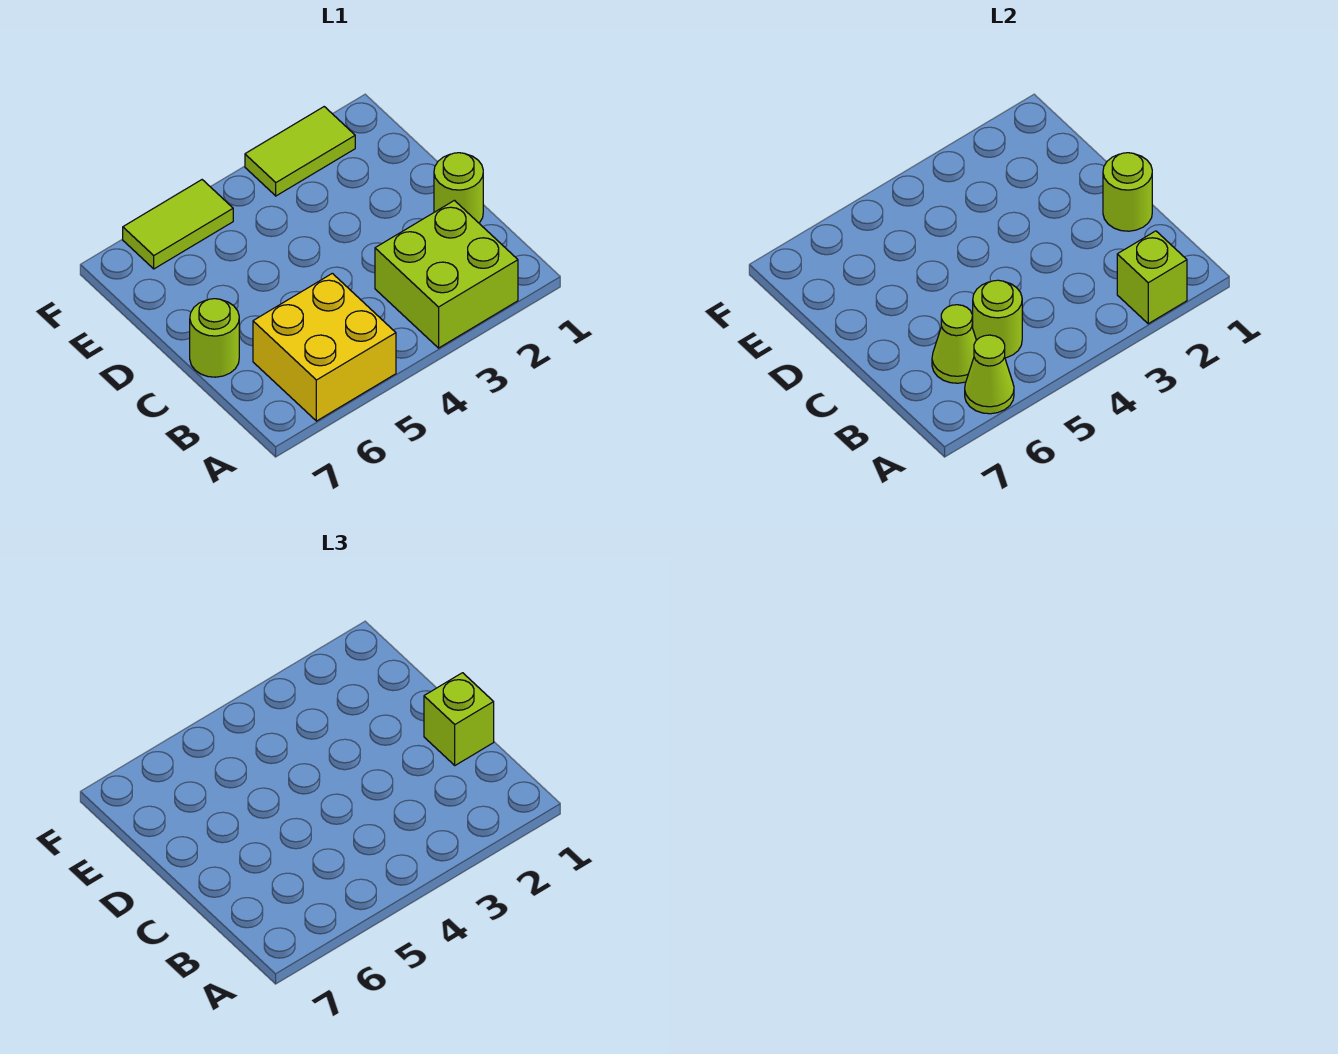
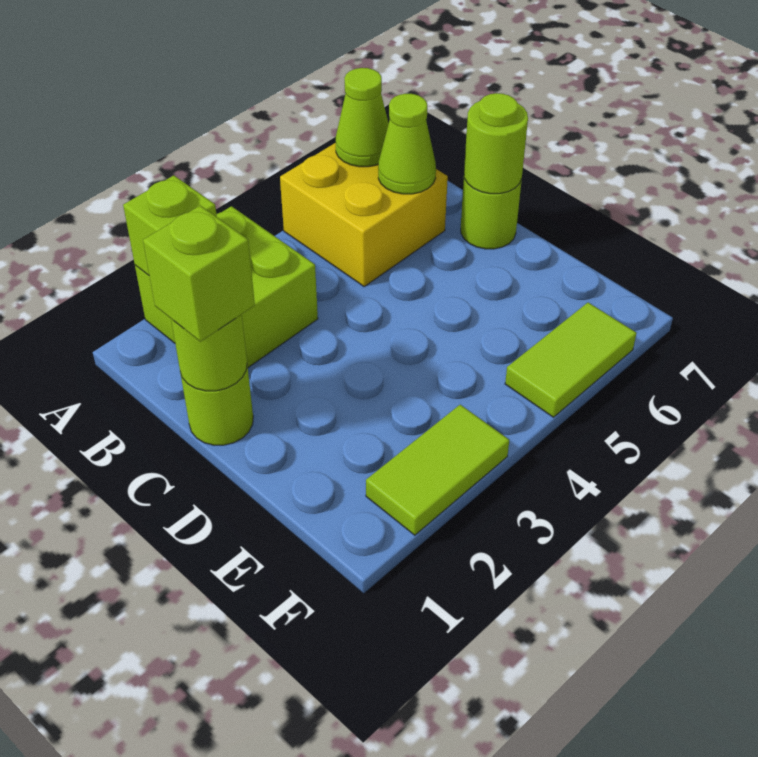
lime 1x1 round brick [973,280,1022,358] -> lime 1x1 round brick moved to [464,93,528,194]

